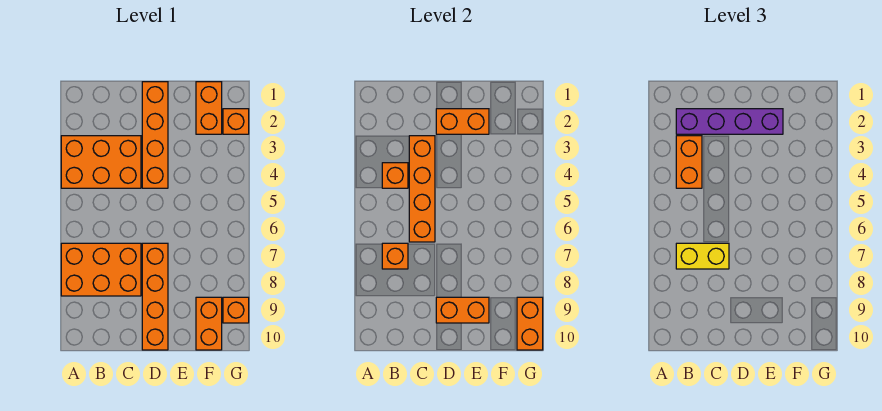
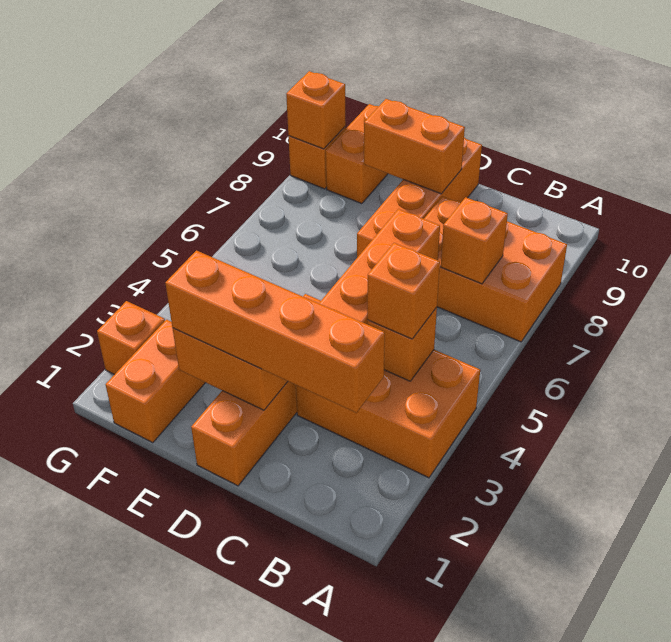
purple 1x4 brick [676,109,783,134] -> orange 1x4 brick [165,251,385,413]
orange 1x2 brick [676,136,702,188] -> orange 1x1 brick [367,243,440,339]
yellow 1x2 brick [676,243,729,269] -> none
orange 1x2 brick [517,297,543,350] -> orange 1x1 brick [286,71,346,149]

